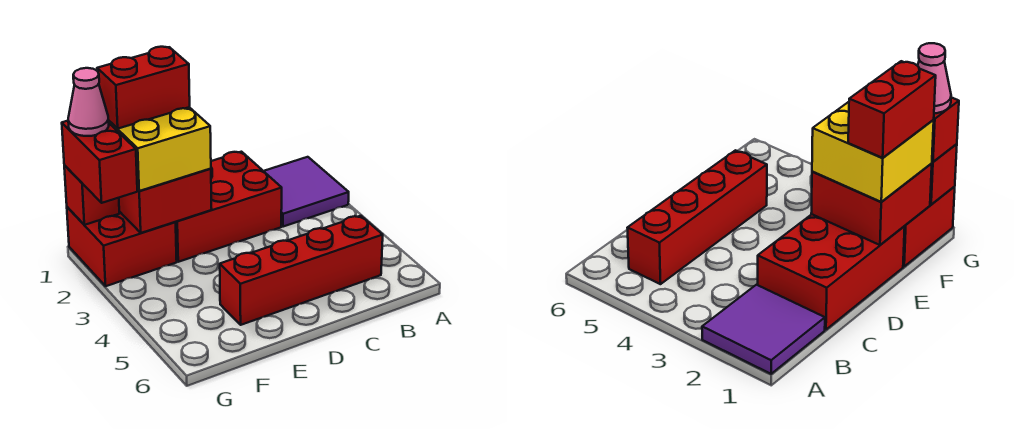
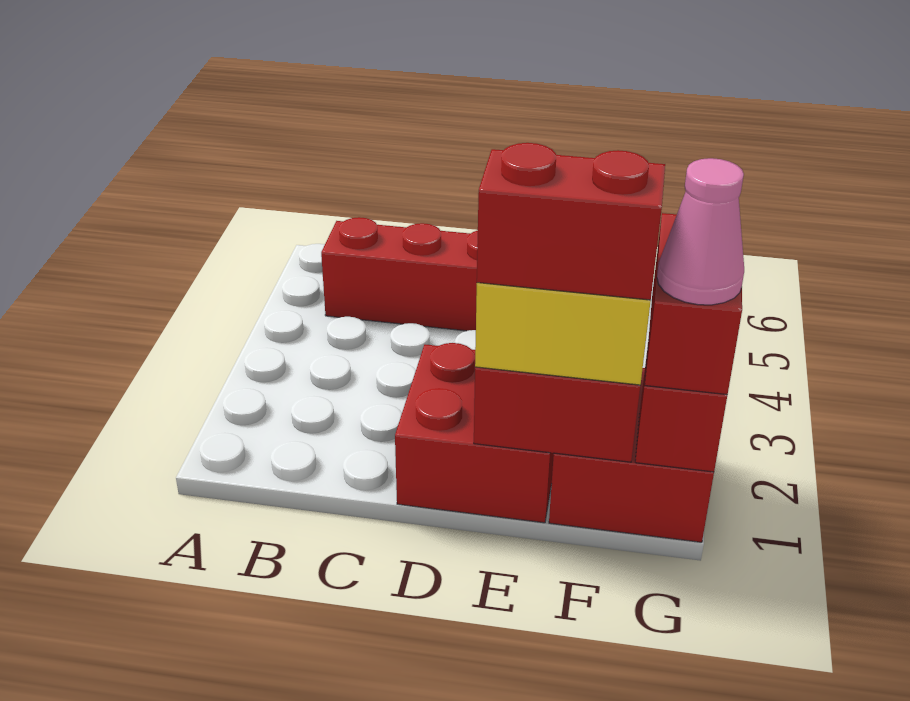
purple 2x2 tile [264,157,349,227] -> none
red 2x3 brick [176,152,282,262] -> red 2x2 brick [395,343,554,523]

